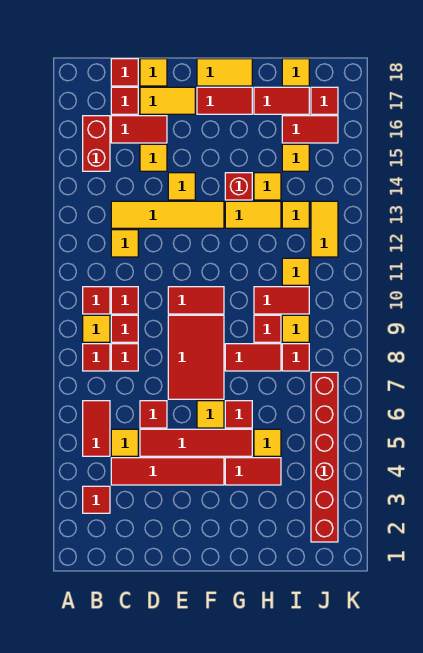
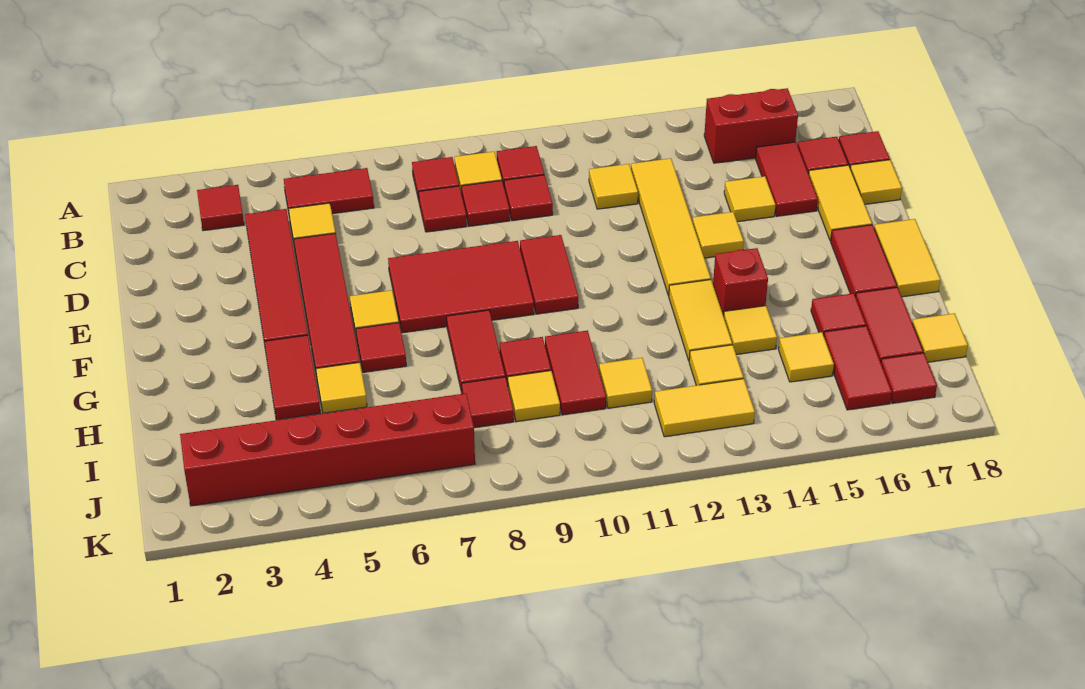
red 1x1 tile [140,401,167,428] -> red 1x1 tile moved to [811,293,866,336]

